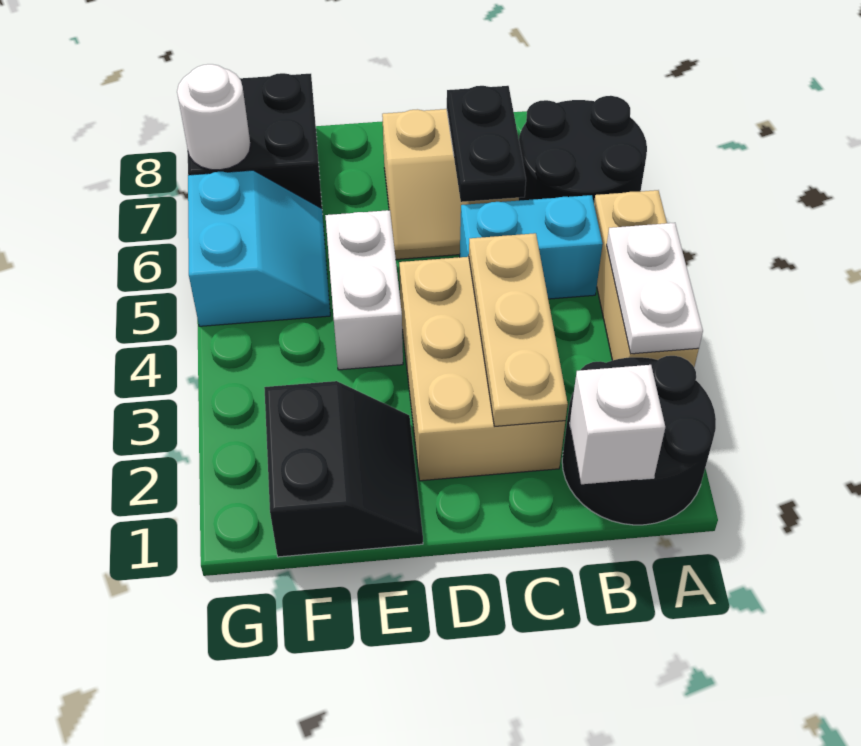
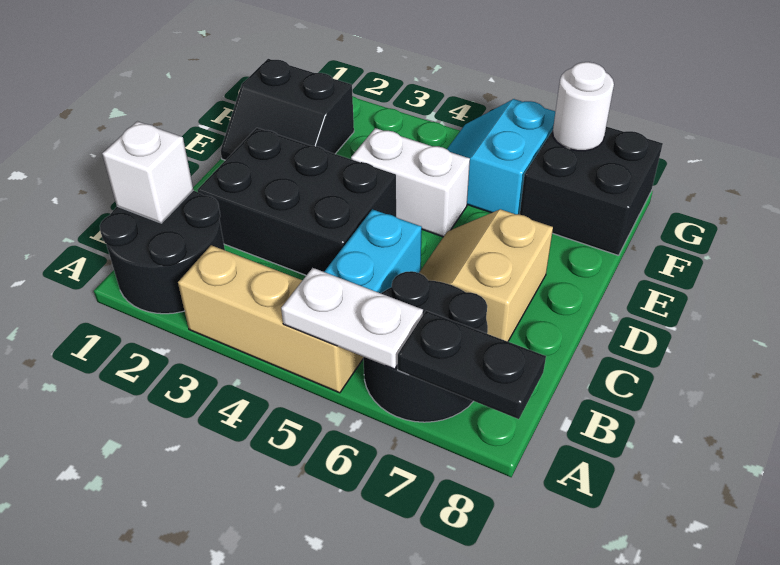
white 1x2 plate [607,223,703,354] -> white 1x2 plate moved to [281,268,423,369]
tan 2x3 brick [399,256,565,481] -> black 2x3 brick [198,128,396,275]
tan 1x3 plate [469,233,568,426] -> none
black 1x2 plate [447,86,526,202] -> black 1x2 plate moved to [398,311,546,419]
cyan 2x2 slope [188,170,330,326] -> cyan 2x2 slope turned to [447,99,555,215]

